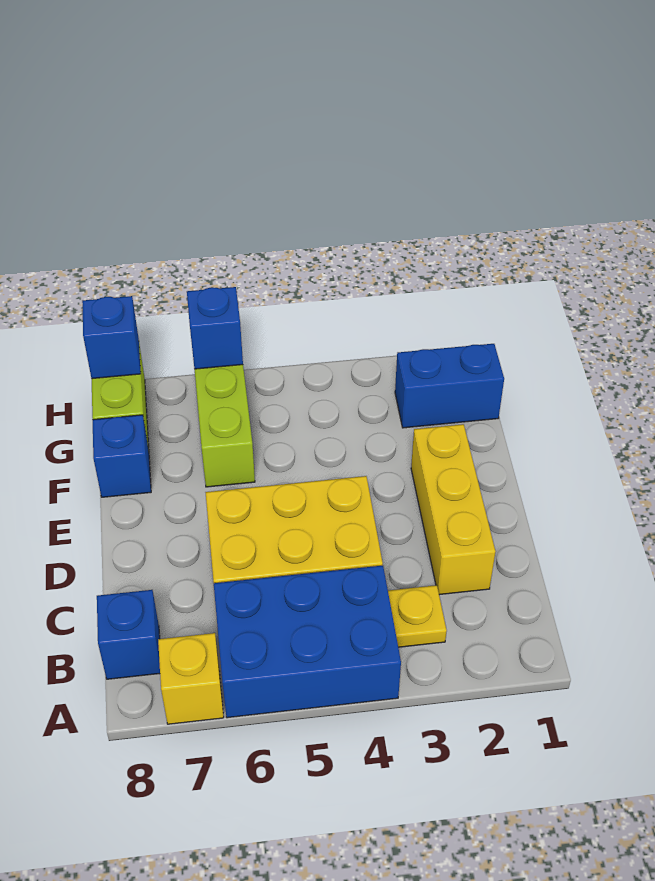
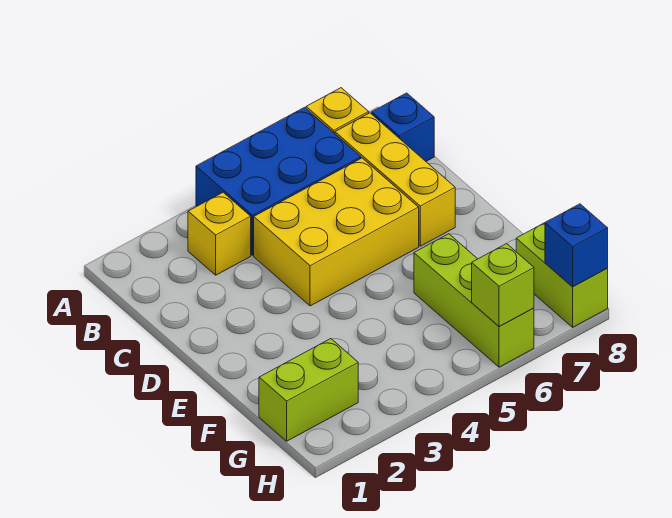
yellow 1x1 plate [388,585,447,647] -> yellow 1x1 brick [188,193,251,275]
yellow 1x3 brick [411,424,496,595] -> yellow 1x3 brick moved to [335,113,455,246]
blue 1x1 brick [93,415,151,497] -> none
blue 1x2 brick [395,344,504,428] -> lime 1x2 brick [259,339,358,441]
blue 1x1 brick [187,287,243,369] -> lime 1x1 brick [472,244,534,326]

